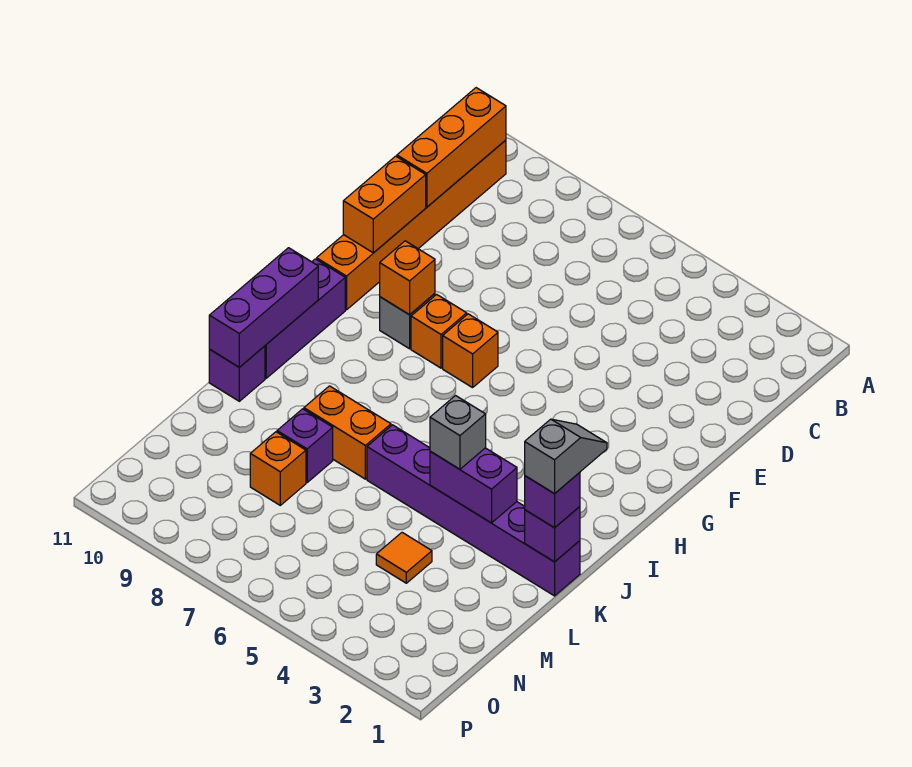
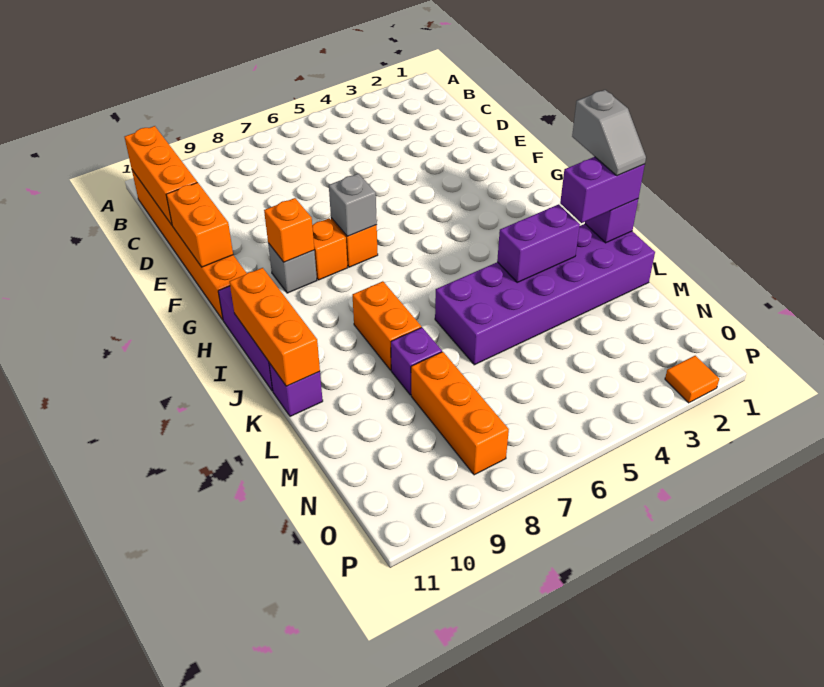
purple 1x3 brick [209,248,318,367] -> orange 1x3 brick [229,268,320,386]
grey 1x2 slope [525,419,607,493] -> grey 1x2 slope turned to [572,90,646,176]
purple 1x6 brick [367,425,580,596] -> purple 2x6 brick [435,224,655,365]
purple 1x1 brick [525,472,580,528] -> purple 1x2 brick [560,157,645,223]
grey 1x1 brick [430,396,486,469] -> grey 1x1 brick moved to [329,174,377,236]
orange 1x2 brick [304,386,391,479] -> orange 1x2 brick turned to [353,281,421,370]
orange 1x1 tile [376,533,432,583] -> orange 1x1 tile moved to [665,356,719,403]
orange 1x1 brick [250,432,306,505] -> orange 1x3 brick [411,352,509,475]

